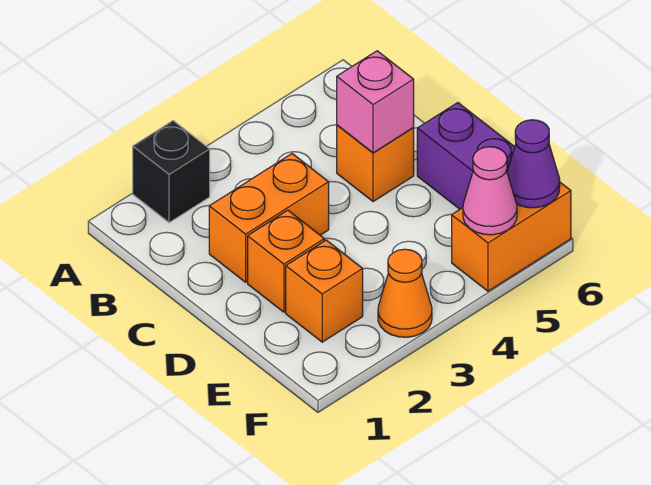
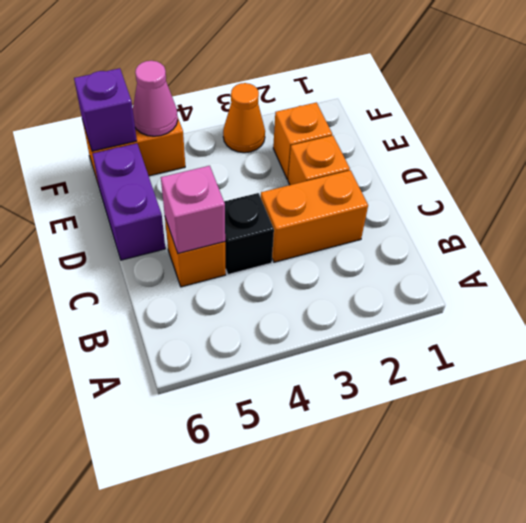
black 1x1 brick [133,121,210,223] -> black 1x1 brick moved to [224,193,274,275]
purple 1x1 cone [507,120,560,208] -> purple 1x1 brick [74,68,137,151]

